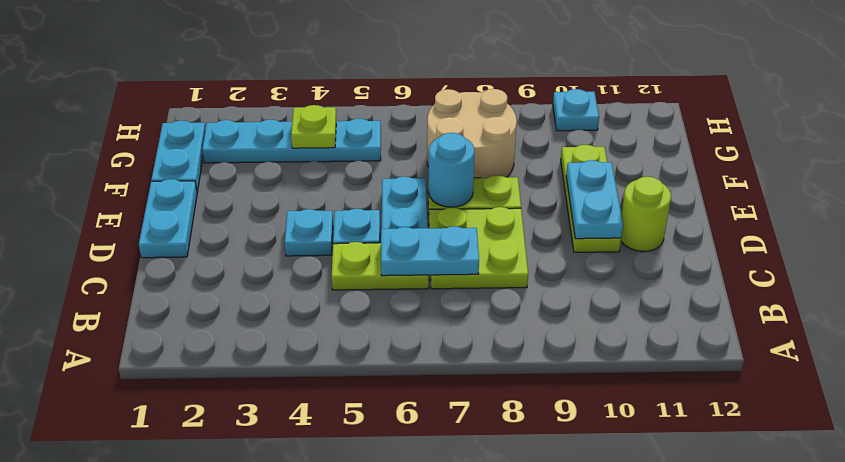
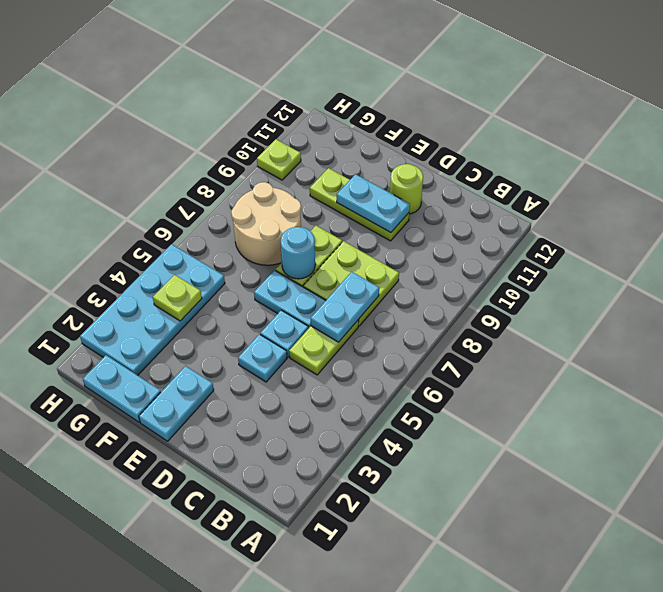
cyan 1x2 plate [139,179,197,258] -> cyan 1x2 plate turned to [139,366,214,441]
cyan 1x4 plate [202,119,381,163] -> cyan 2x4 plate [80,244,225,375]
cyan 1x1 plate [553,89,599,131] -> lime 1x1 plate [257,139,301,180]

